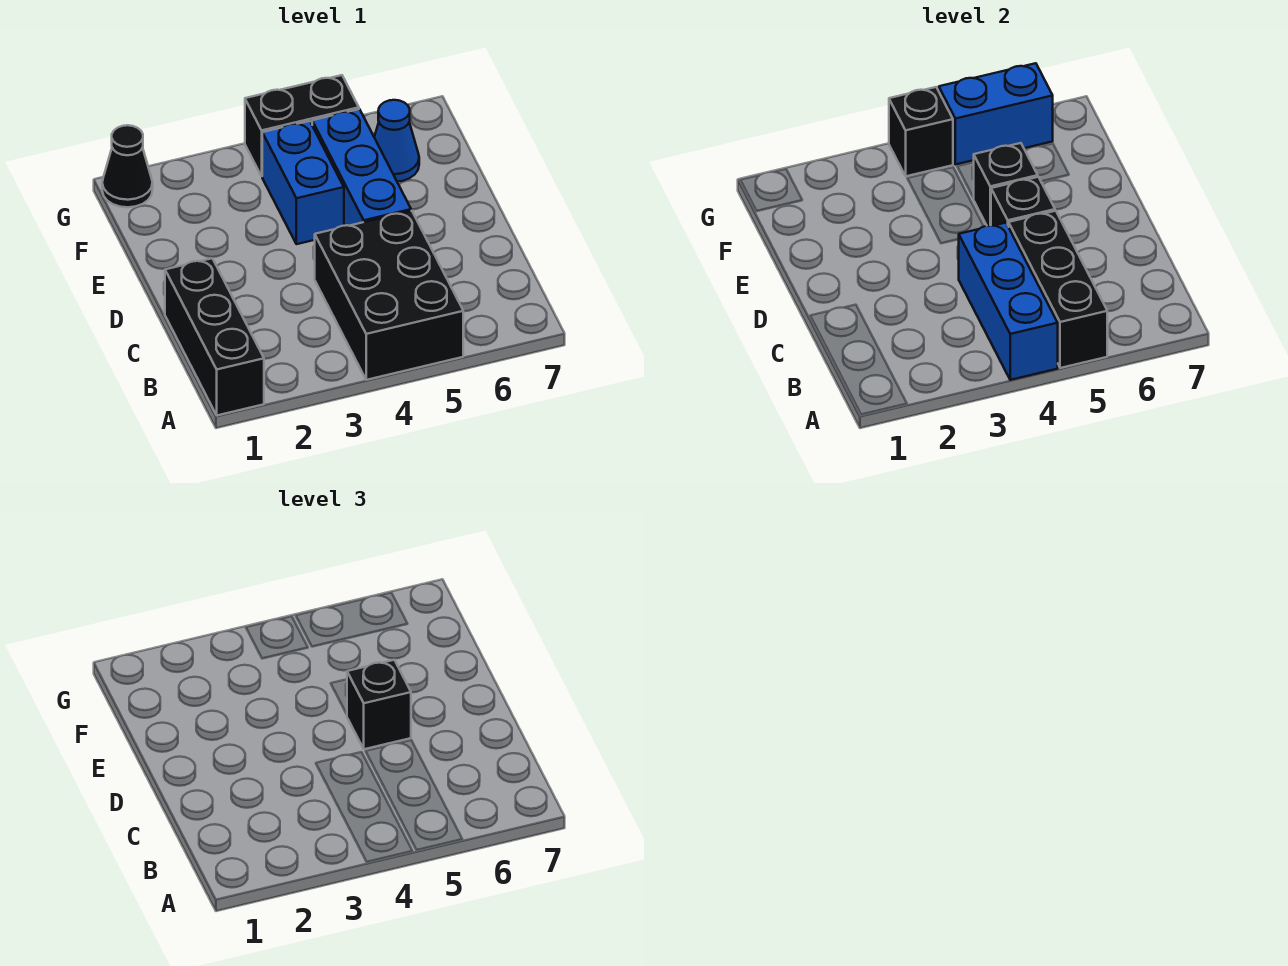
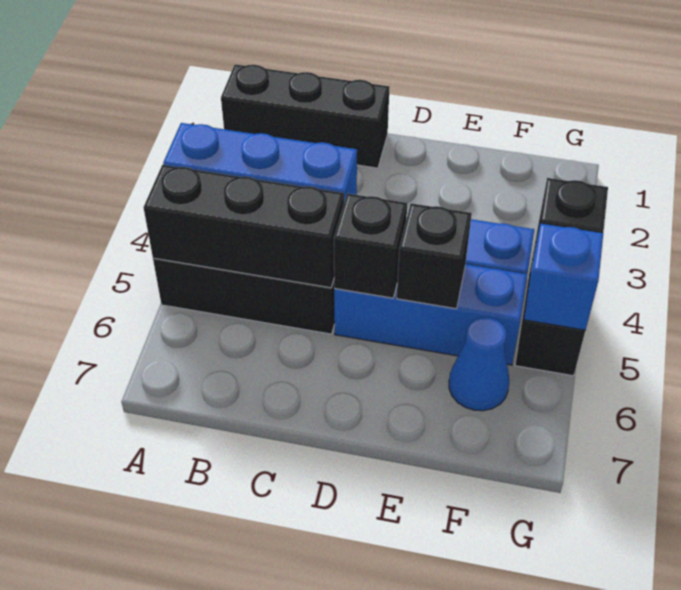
black 1x1 brick [347,660,411,749] -> none
black 1x1 cone [102,125,153,207] -> none
blue 1x2 brick [939,63,1053,165] -> blue 1x1 brick [524,224,603,330]

